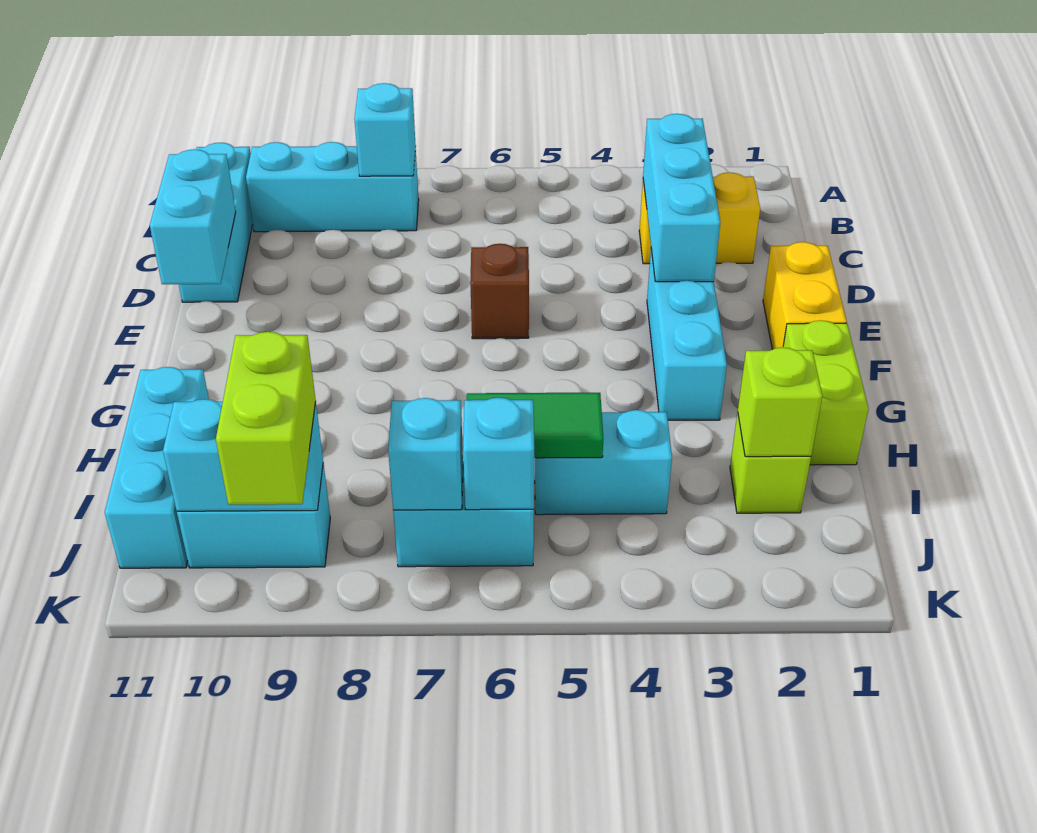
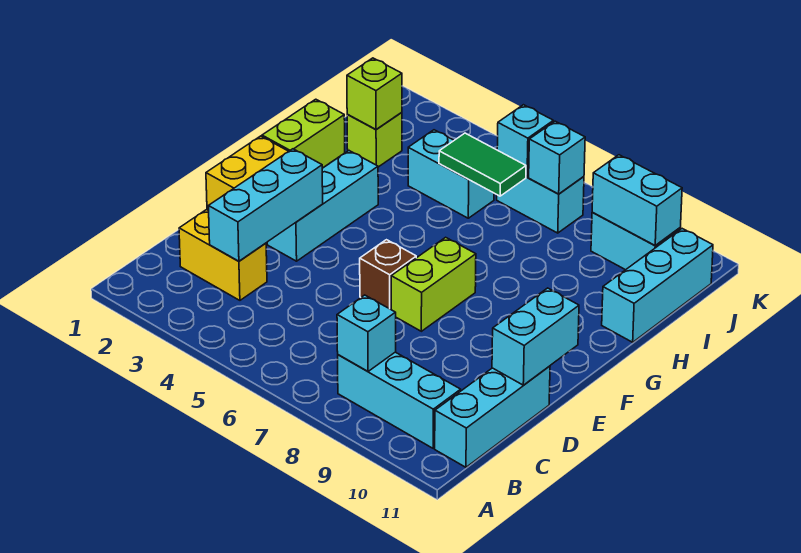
lime 1x2 brick [216,332,316,505] -> lime 1x2 brick moved to [391,237,476,331]

